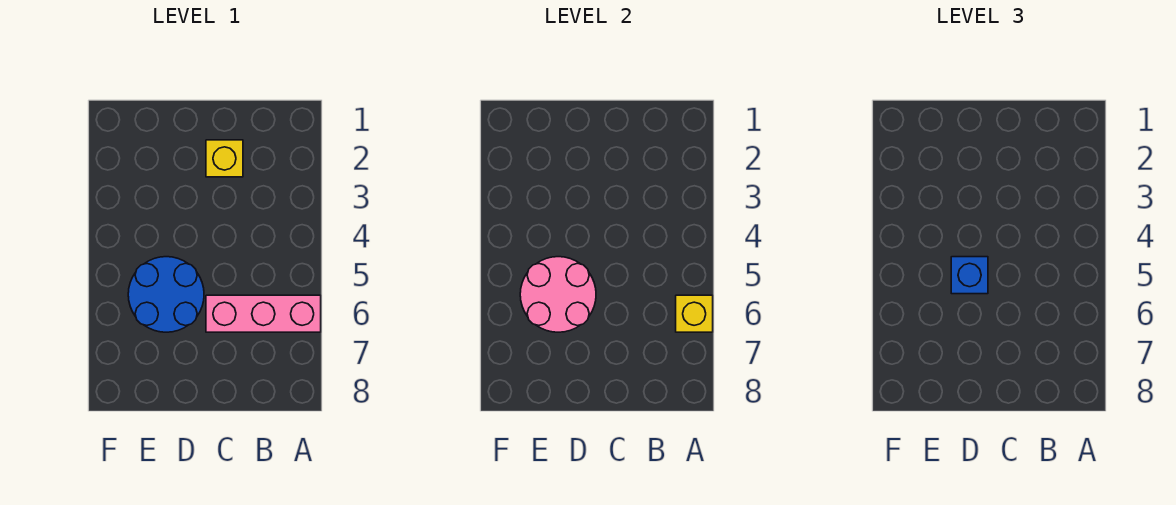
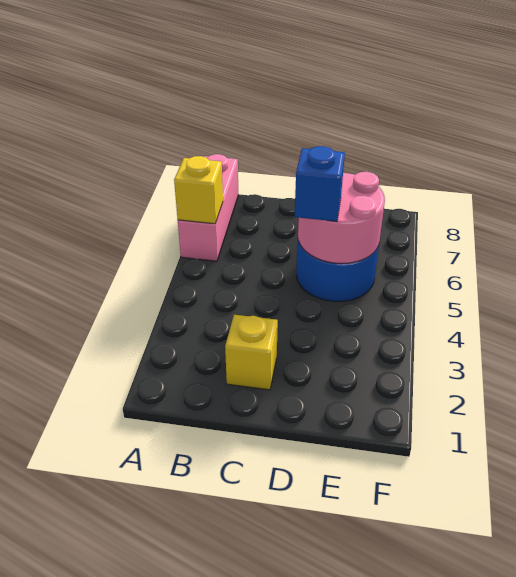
pink 1x3 brick [206,295,321,332] -> pink 1x3 brick turned to [178,154,238,261]

